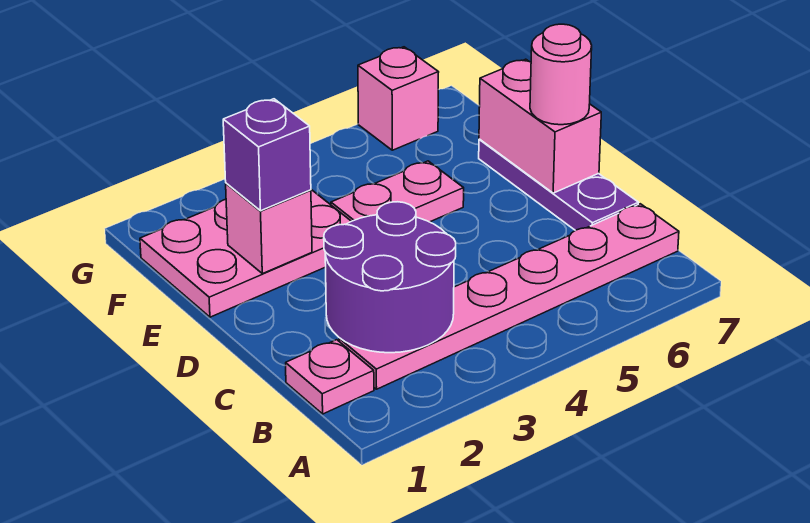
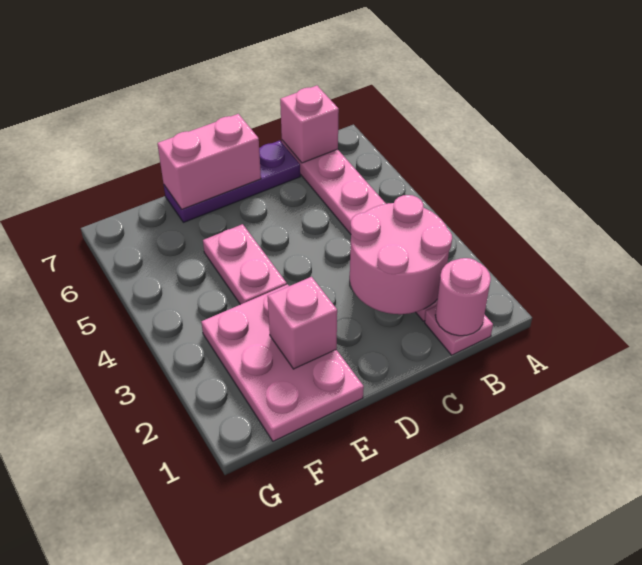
purple 2x2 round brick [324,202,456,353] -> pink 2x2 round brick [350,195,452,314]
pink 1x1 round brick [530,24,592,125] -> pink 1x1 round brick moved to [435,258,491,336]
purple 1x1 brick [223,99,311,211] -> none
pink 1x1 brick [358,47,439,150] -> pink 1x1 brick moved to [280,86,339,163]

